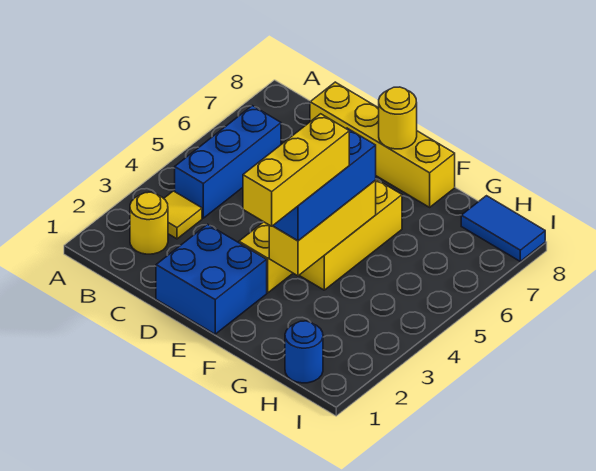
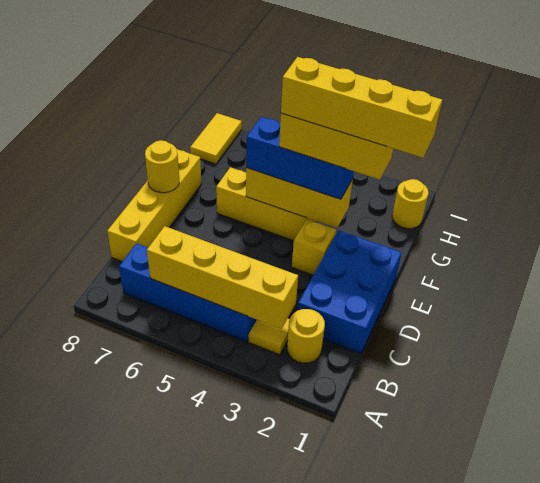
none -> yellow 1x4 brick [147,226,298,329]
blue 1x3 brick [175,106,281,218] -> blue 1x4 brick [119,243,257,342]
blue 2x2 brick [156,224,267,334] -> blue 2x3 brick [298,230,402,353]
none -> yellow 1x4 brick [281,57,442,158]
blue 1x1 round brick [285,321,323,383] -> yellow 1x1 round brick [392,179,429,229]
blue 1x2 tile [461,196,545,261] -> yellow 1x2 tile [190,113,242,164]

